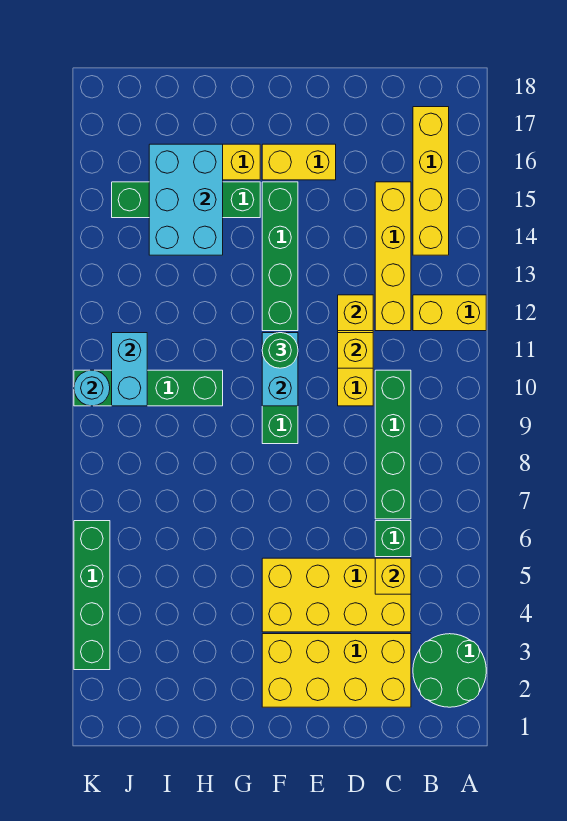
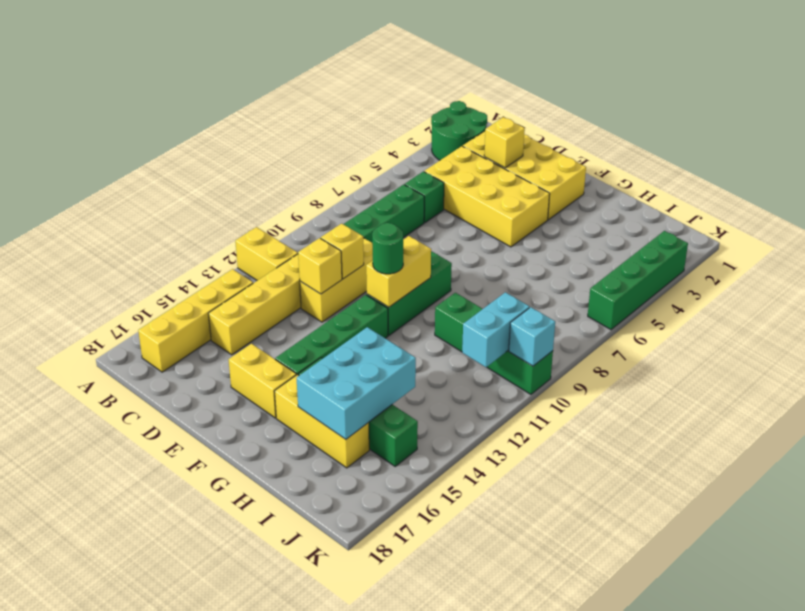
yellow 1x1 brick [375,558,411,594] -> yellow 1x1 brick moved to [484,117,525,168]
cyan 1x2 brick [262,333,298,406] -> yellow 1x2 brick [366,236,431,307]
cyan 1x1 round brick [74,370,110,406] -> cyan 1x1 brick [509,307,555,366]

